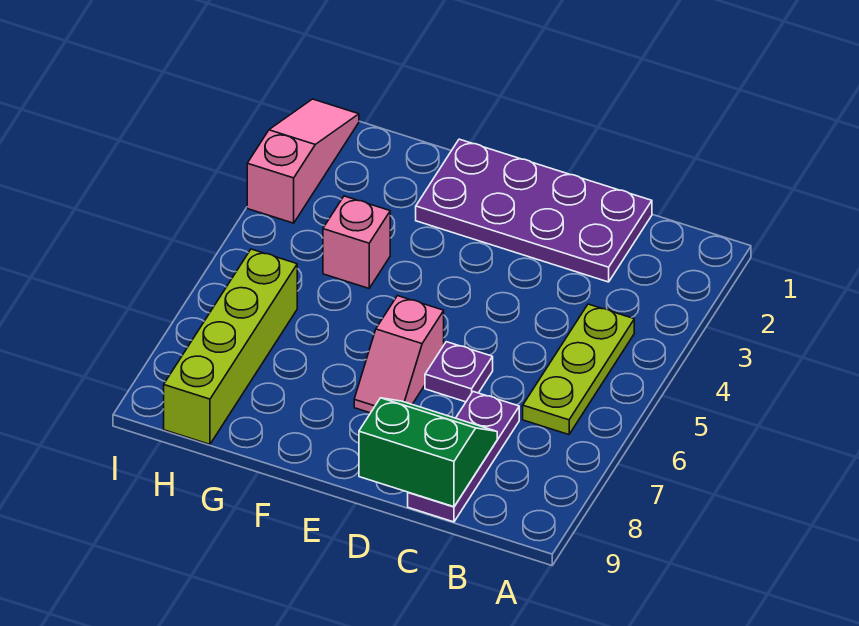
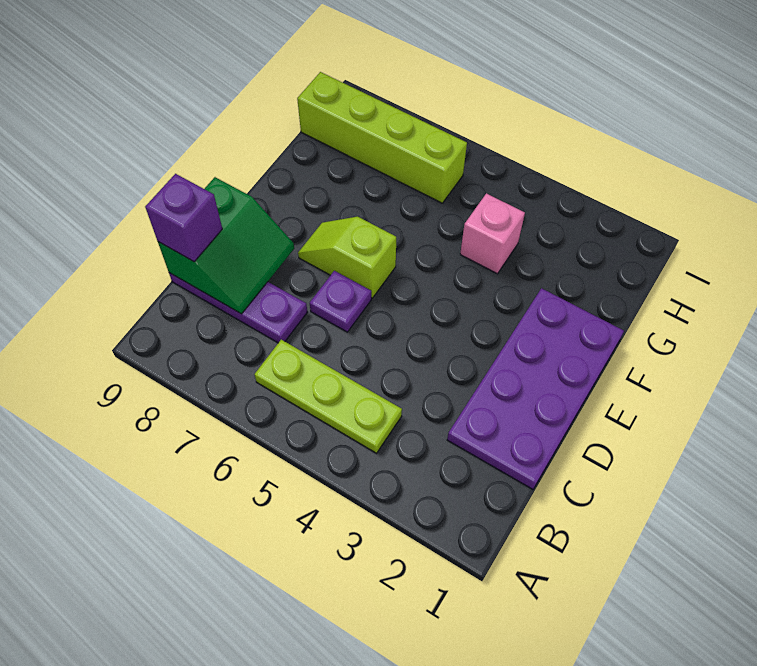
none -> purple 1x1 brick [145,174,222,262]
pink 1x2 slope [354,296,444,413] -> lime 1x2 slope [298,217,396,298]
pink 1x3 slope [247,99,359,223] -> none

